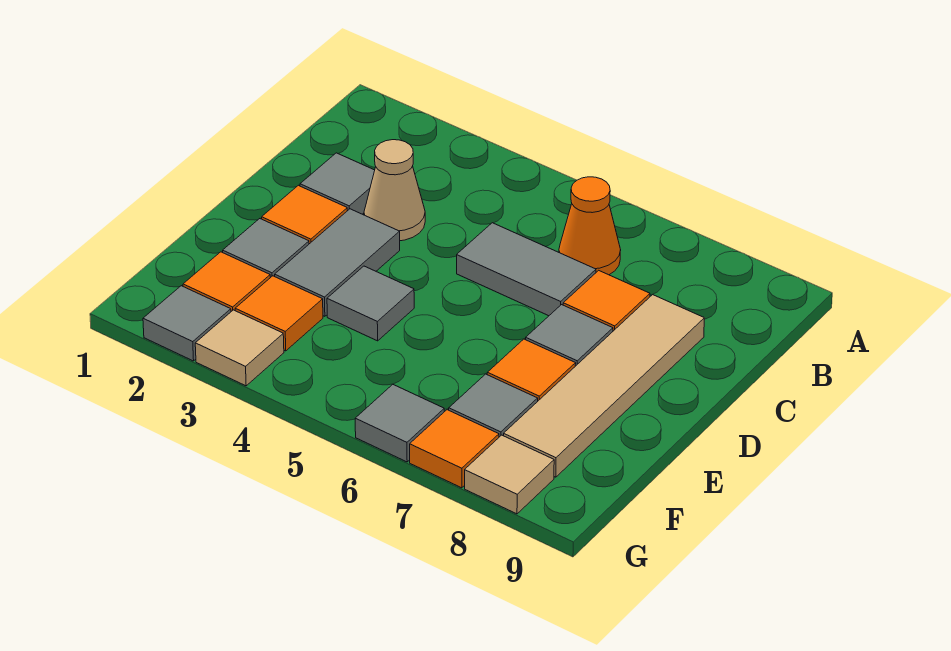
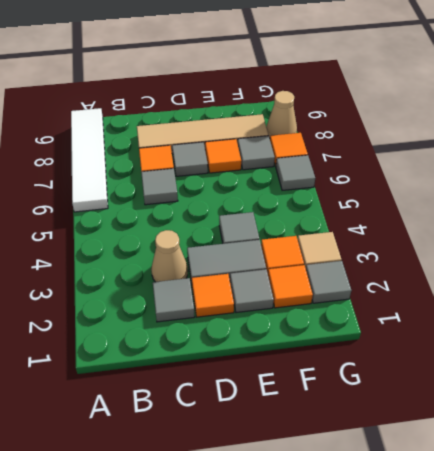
none -> white 1x4 tile [71,108,108,212]
orange 1x1 cone [559,177,621,275] -> none
grey 1x2 tile [457,223,596,316] -> grey 1x1 tile [141,169,178,205]
tan 1x1 tile [465,435,554,514] -> tan 1x1 cone [267,91,297,138]

